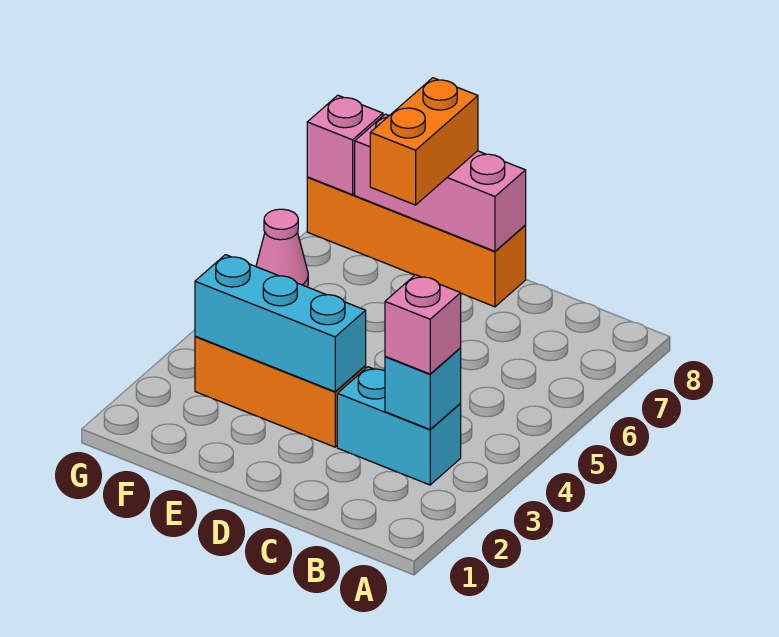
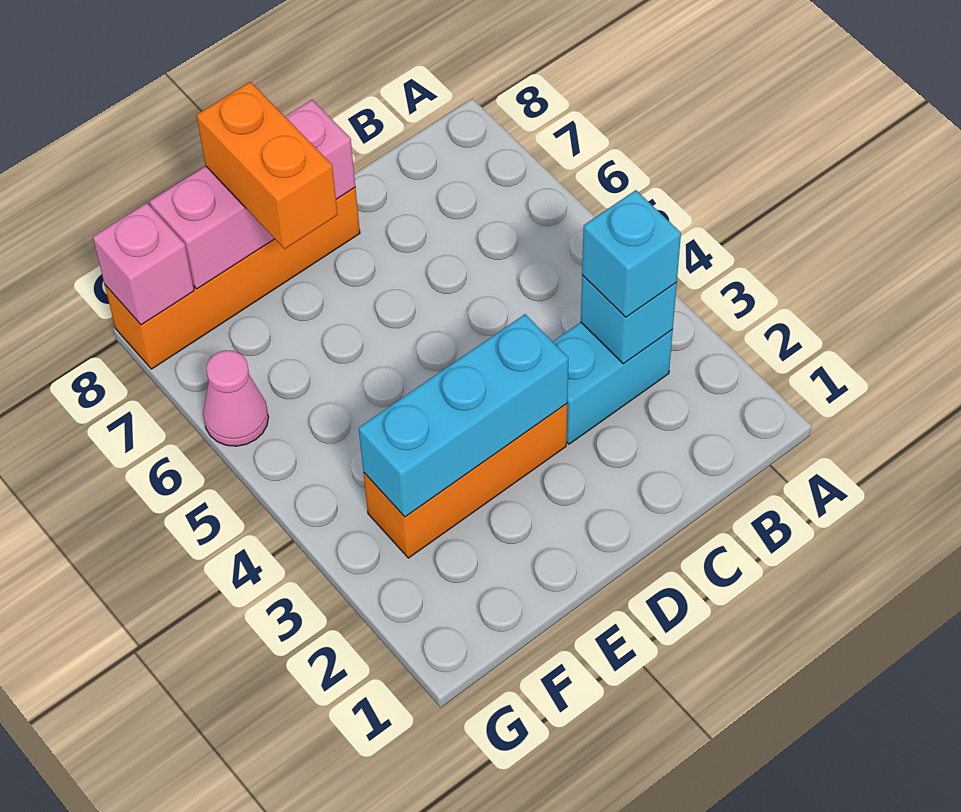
pink 1x1 brick [385,275,461,374] -> cyan 1x1 brick [582,190,681,317]

